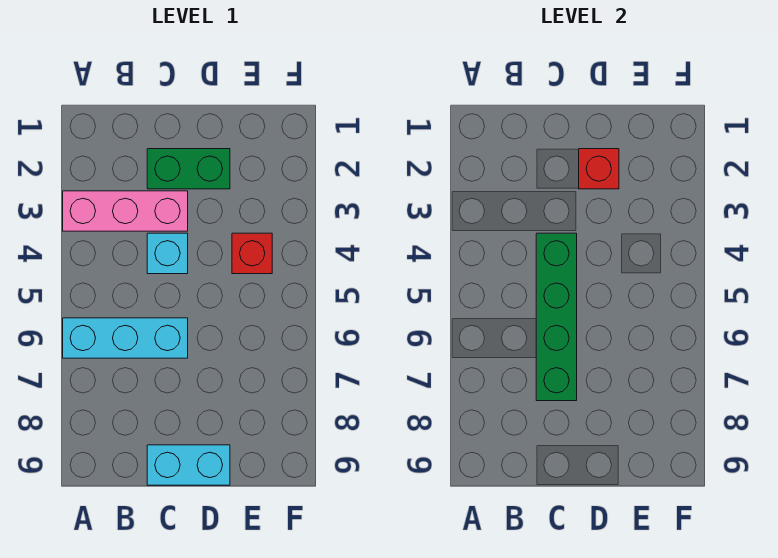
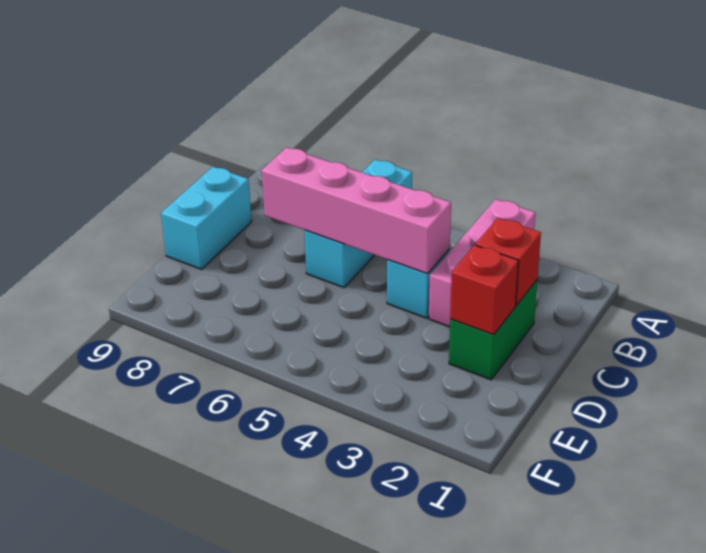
green 1x4 brick [536,233,577,401] -> pink 1x4 brick [262,147,451,274]
red 1x1 brick [232,233,272,274] -> red 1x1 brick moved to [476,218,541,305]

